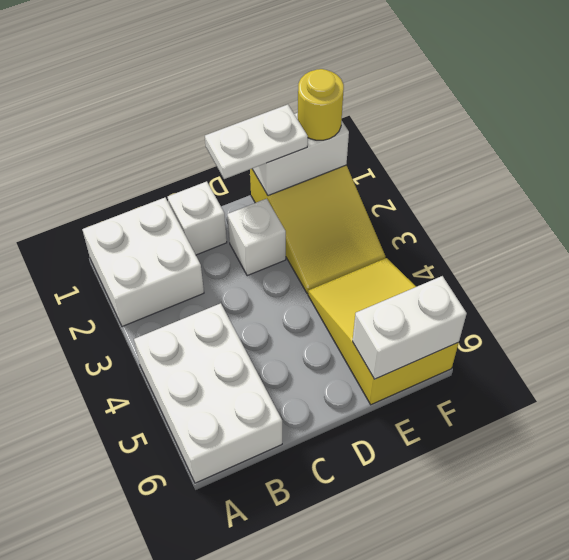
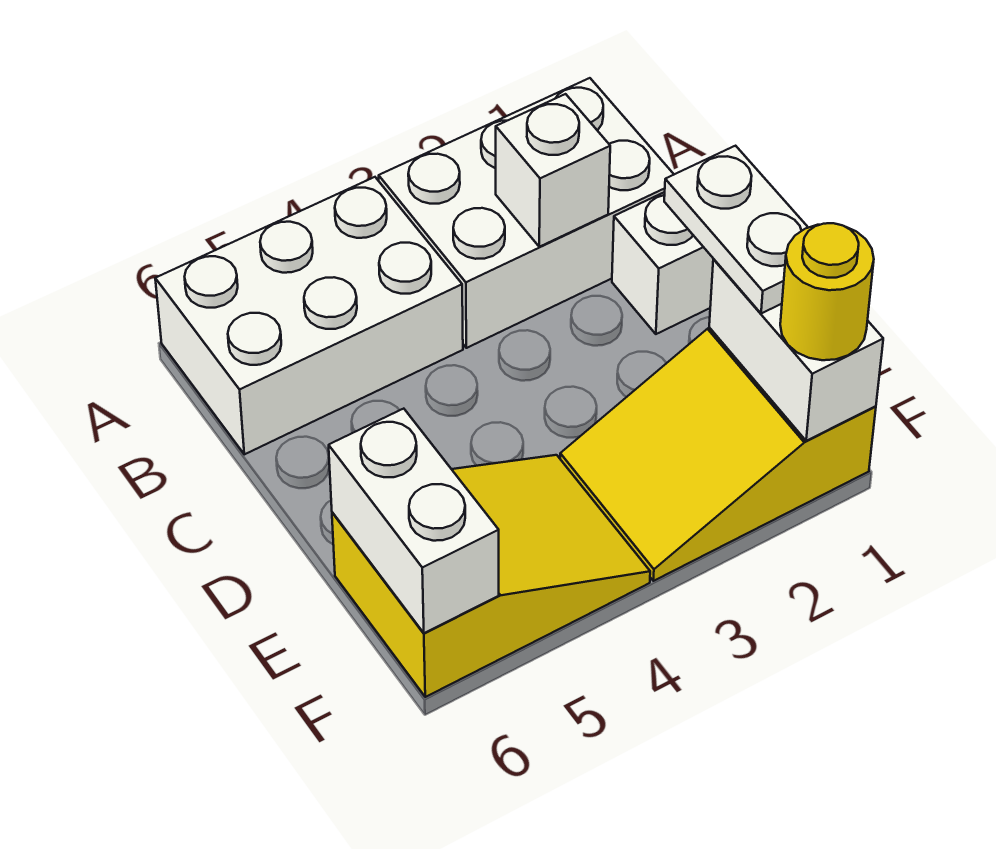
white 2x2 brick [82,198,204,327] -> white 2x3 brick [379,78,674,348]
white 1x1 brick [227,199,286,276] -> white 1x1 brick moved to [496,94,610,247]

